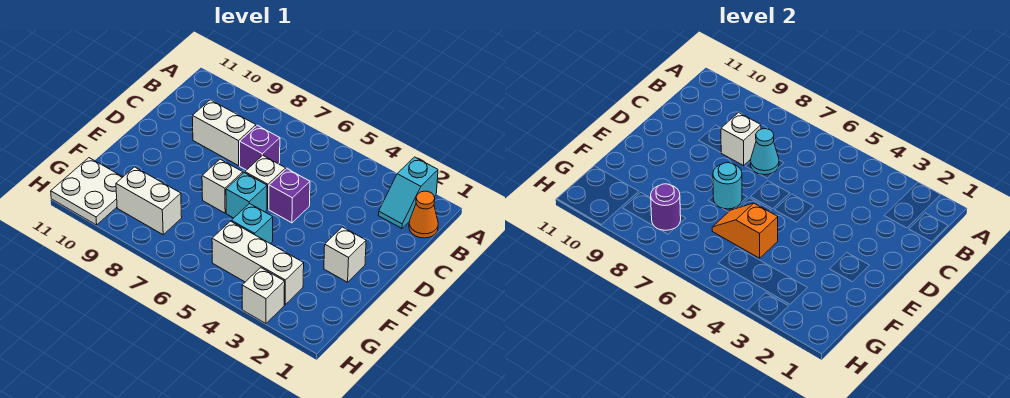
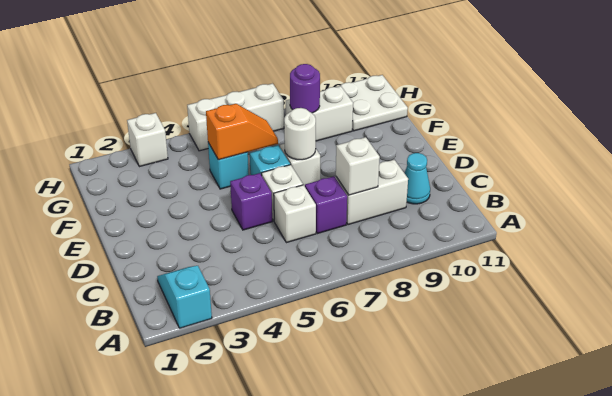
orange 1x1 cone [409,191,438,238] -> none
cyan 1x1 cone [750,129,779,175] -> cyan 1x1 cone moved to [405,153,430,204]
white 1x1 brick [324,227,366,282] -> white 1x1 brick moved to [274,185,316,243]
cyan 1x1 round brick [713,163,742,209] -> white 1x1 round brick [284,108,316,160]
white 1x3 brick [212,221,304,305] -> white 1x3 brick moved to [187,83,284,151]

